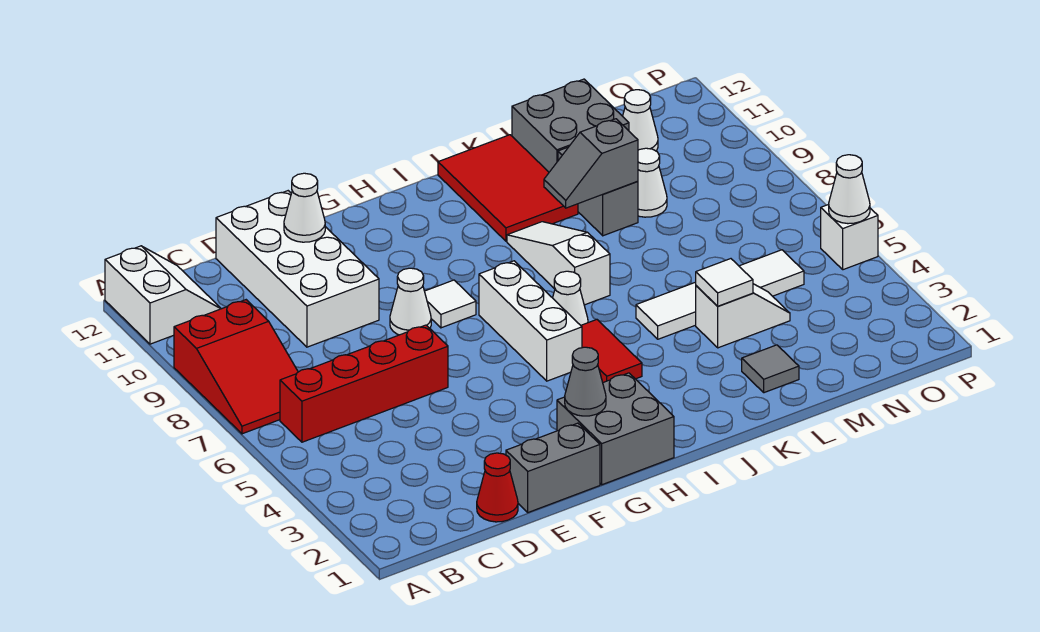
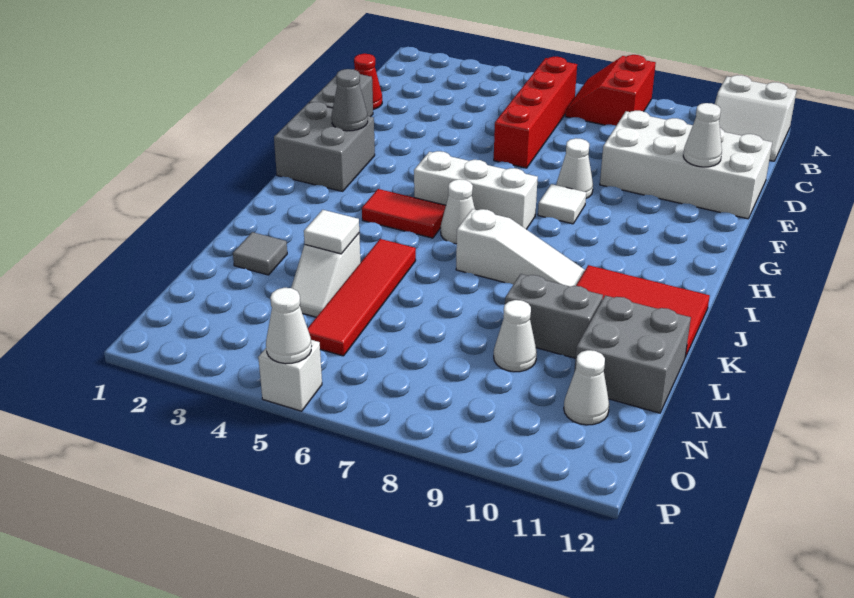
red 2x3 slope [174,300,298,434] -> red 2x2 slope [565,55,656,126]
white 1x4 tile [636,250,804,339] -> red 1x4 tile [308,239,416,356]
grey 1x2 slope [544,119,638,208] -> none

